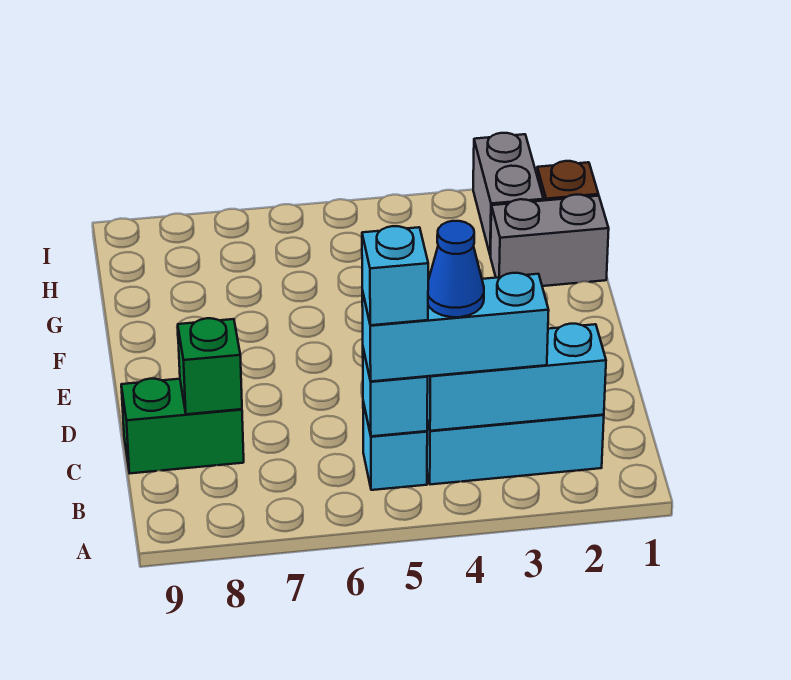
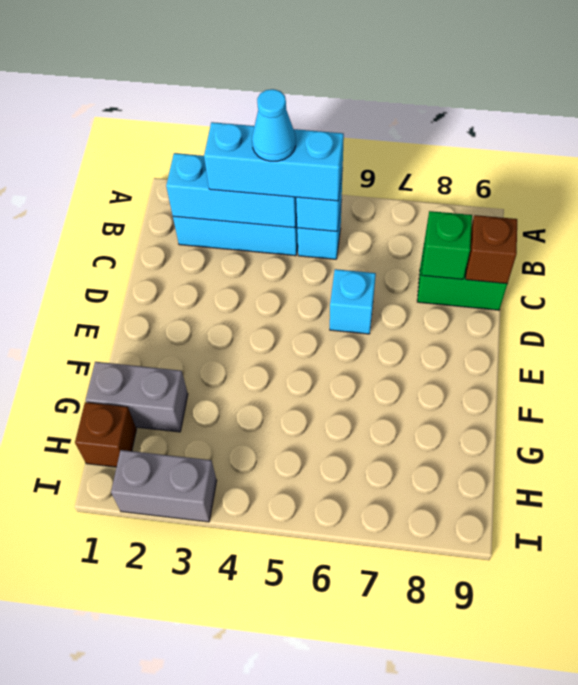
blue 1x1 cone [428,221,484,317] -> cyan 1x1 cone [252,89,296,161]
cyan 1x1 brick [362,226,428,325] -> cyan 1x1 brick moved to [330,269,376,334]
none -> brown 1x1 brick [466,215,517,284]
grey 1x2 brick [473,133,544,256] -> grey 1x2 brick turned to [111,450,217,522]

